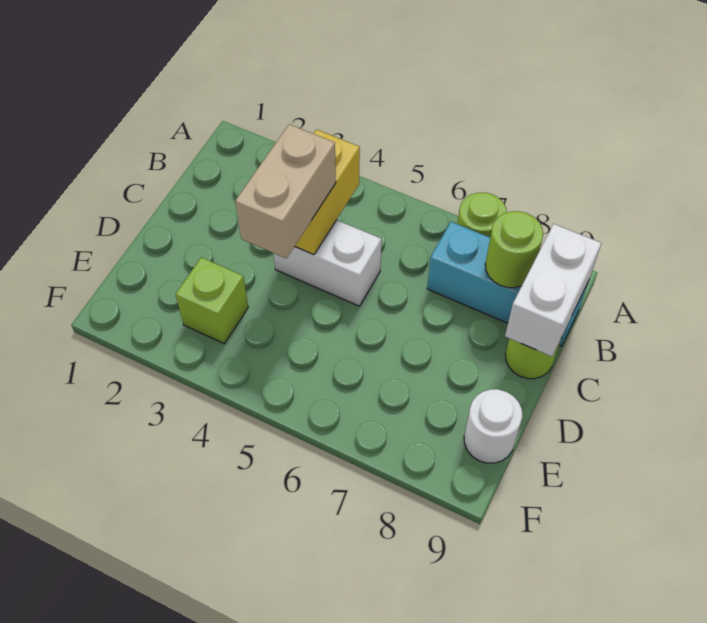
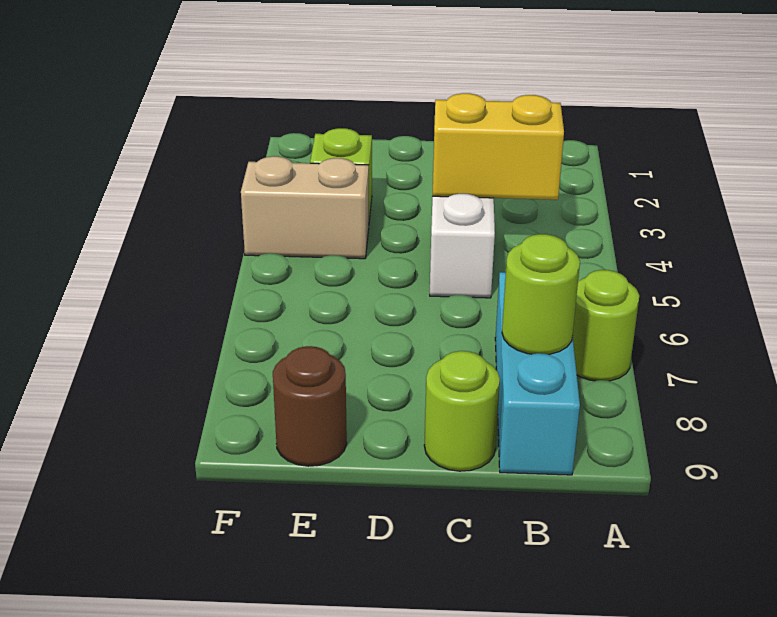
white 1x2 brick [505,224,601,356] -> none
tan 1x2 brick [235,124,336,258] -> tan 1x2 brick moved to [241,156,369,259]
white 1x1 round brick [464,389,523,463] -> brown 1x1 round brick [273,346,347,466]

